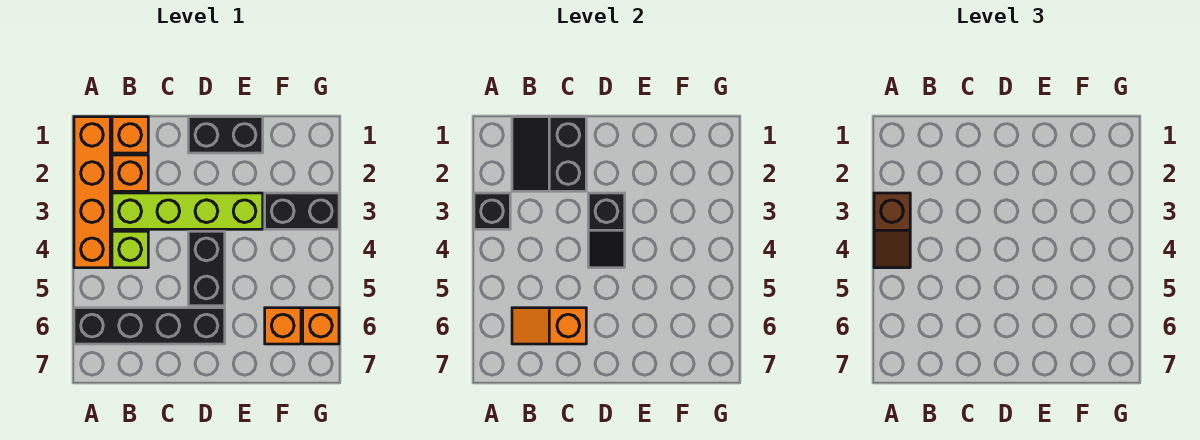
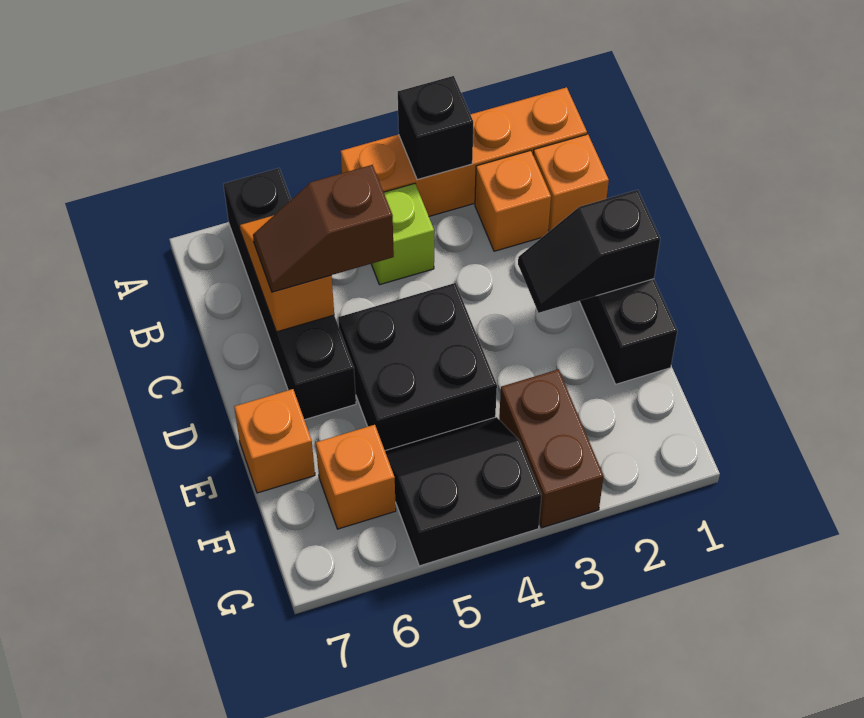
brown 1x2 slope [874,193,910,268] -> brown 1x2 slope moved to [253,165,394,292]
black 2x2 slope [512,117,586,191] -> black 2x2 slope moved to [385,417,542,566]
lime 1x4 brick [112,193,263,229] -> none
black 1x2 slope [588,193,625,268] -> black 1x2 slope moved to [518,190,660,313]
black 1x2 brick [188,231,225,306] -> black 2x2 brick [338,283,497,451]
black 1x2 brick [265,193,339,229] -> brown 1x2 brick [499,369,604,528]
orange 1x1 brick [303,308,339,344] -> orange 1x1 brick moved to [234,389,315,493]

